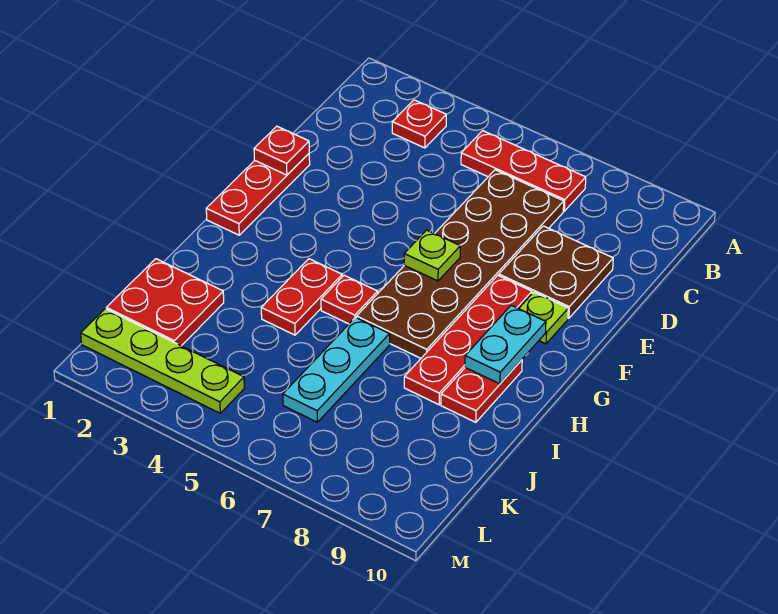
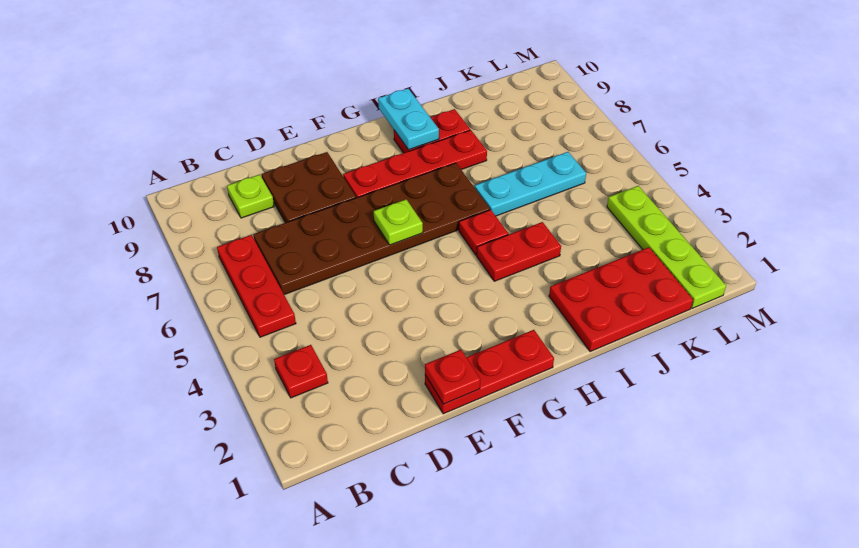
lime 1x1 plate [519,292,568,344] -> lime 1x1 plate moved to [227,175,274,218]
cyan 1x2 plate [465,305,546,384] -> cyan 1x2 plate turned to [378,89,439,150]
red 2x2 plate [106,259,224,346] -> red 2x3 plate [549,247,693,352]

